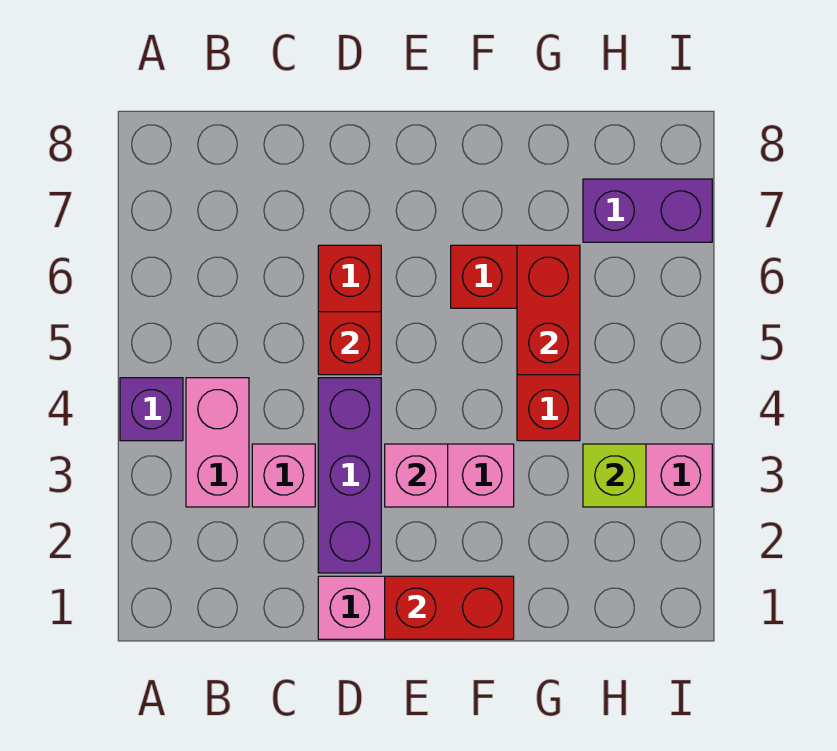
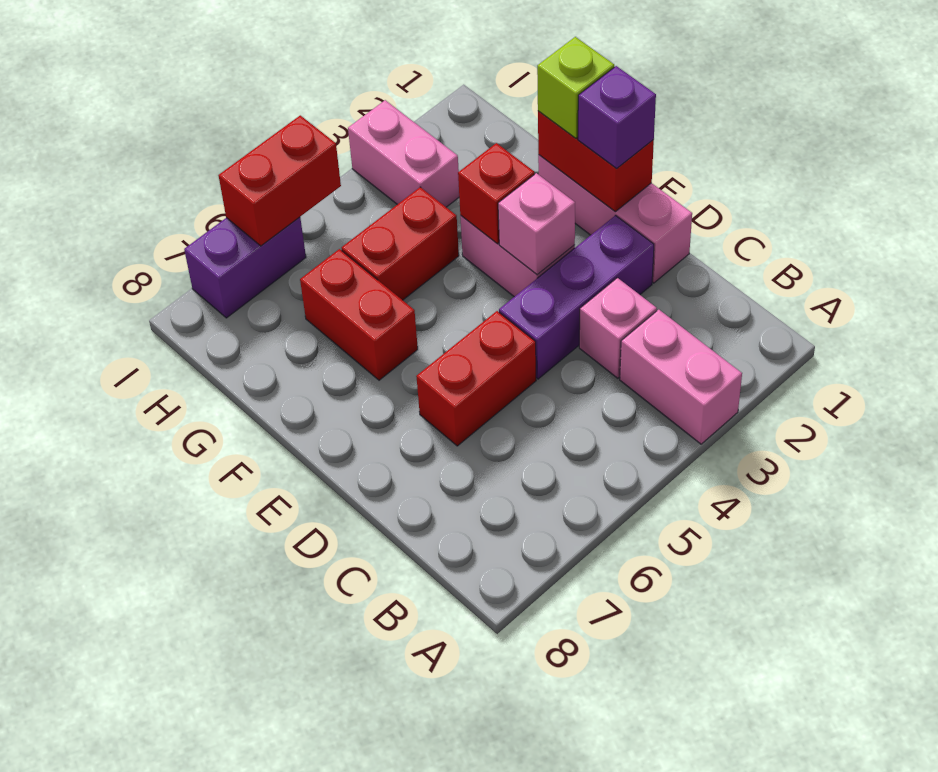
purple 1x1 brick [120,378,183,441] -> purple 1x1 brick moved to [578,66,656,169]
pink 1x2 brick [186,378,249,507] -> pink 1x2 brick turned to [620,310,742,444]
red 1x1 brick [318,312,381,375] -> red 1x1 brick moved to [458,143,534,244]
red 1x2 brick [517,245,580,375] -> red 1x2 brick moved to [218,115,341,246]
lime 1x1 brick [583,444,646,507] -> lime 1x1 brick moved to [537,37,614,138]
purple 1x2 brick [583,179,712,242] -> purple 1x2 brick turned to [184,217,306,318]

